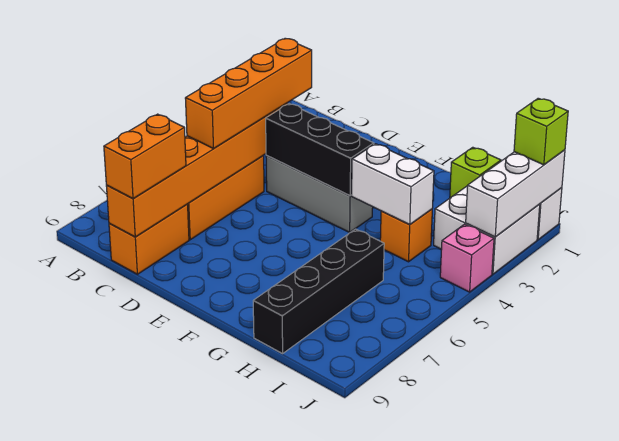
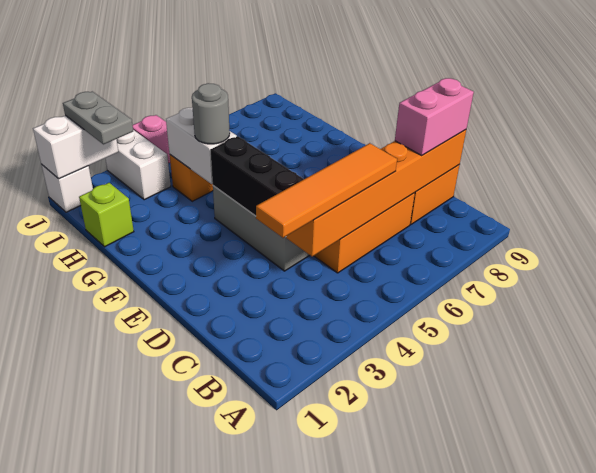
orange 1x4 brick [185,39,312,148] -> orange 1x4 tile [256,143,397,238]
orange 1x2 brick [104,114,186,199] -> pink 1x2 brick [395,78,474,155]
none -> grey 1x1 round brick [192,83,230,144]
black 1x4 brick [253,229,384,354] -> none
white 2x2 brick [434,186,540,274] -> white 1x2 brick [105,130,171,200]
none -> grey 1x2 plate [63,92,133,144]
white 1x3 brick [466,150,565,237] -> white 1x2 brick [33,115,118,179]
lime 1x1 brick [514,98,568,165] -> none

